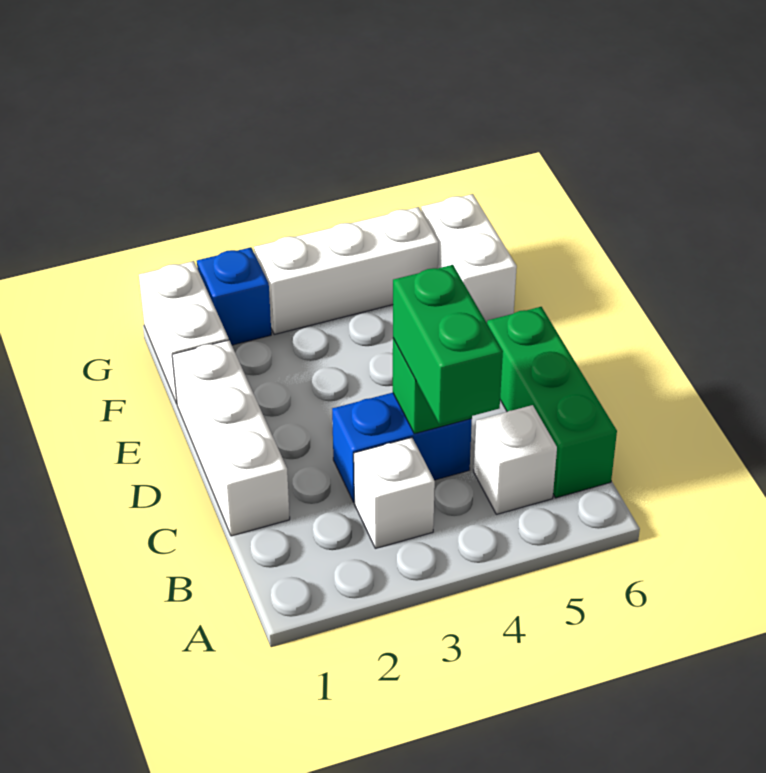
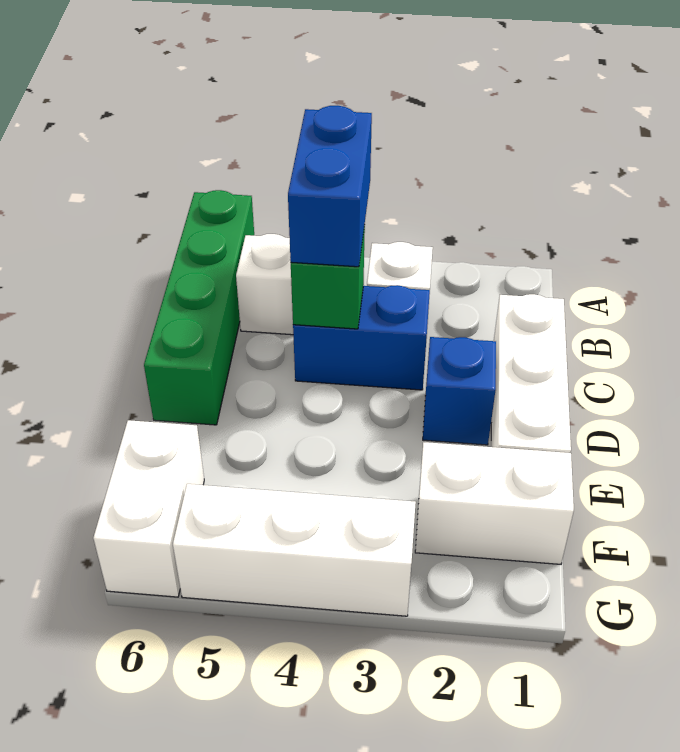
green 1x2 brick [393,265,503,425] -> blue 1x2 brick [288,106,372,267]
green 1x3 brick [487,307,617,498] -> green 1x4 brick [144,190,254,425]
white 1x2 brick [139,261,229,404] -> white 1x2 brick turned to [415,442,574,564]
blue 1x1 brick [197,247,271,345] -> blue 1x1 brick moved to [423,337,496,445]

